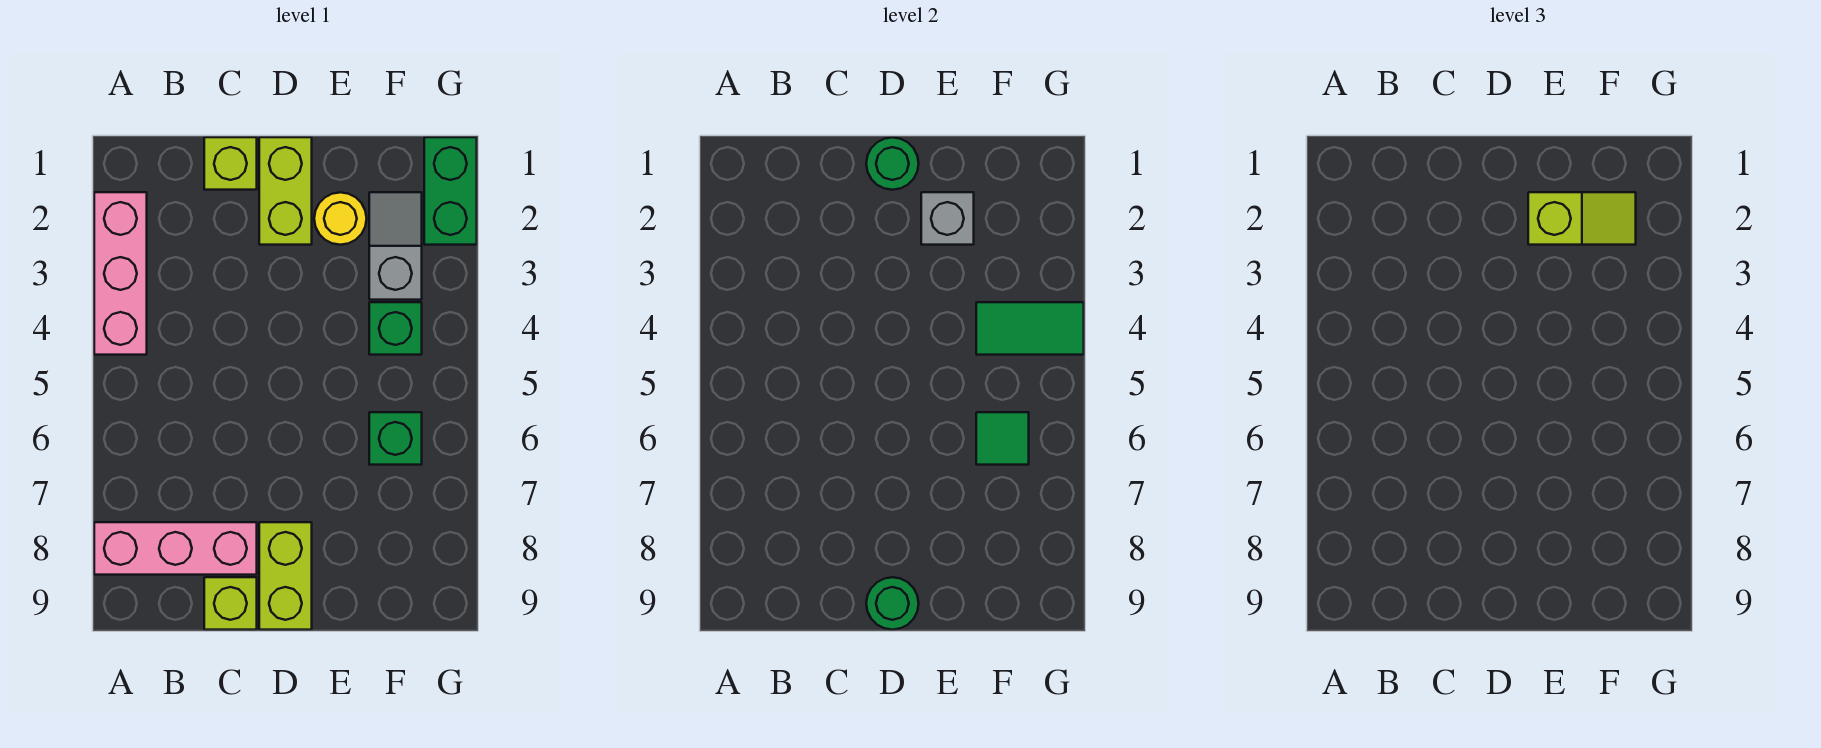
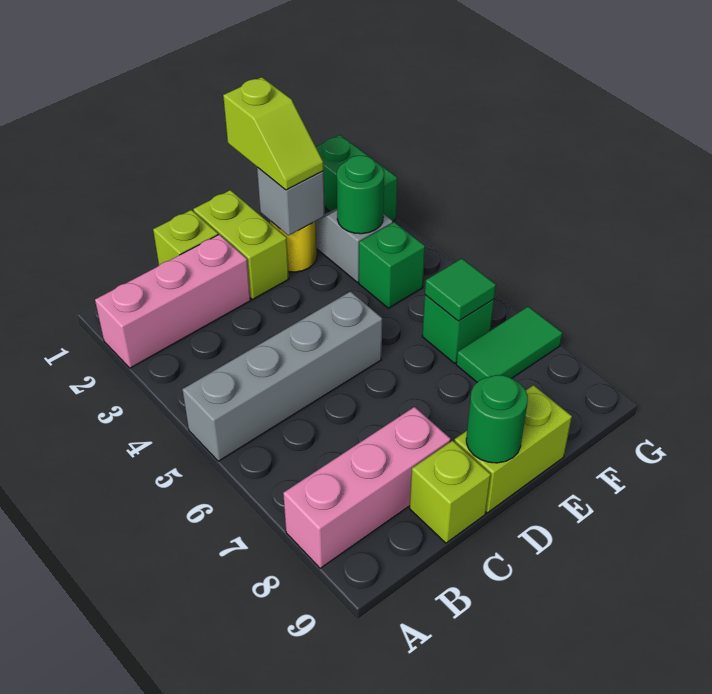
pink 1x3 brick [94,192,147,355] -> pink 1x3 brick turned to [95,235,251,368]
none -> grey 1x4 brick [182,292,382,461]
green 1x1 round brick [866,137,919,190] -> green 1x1 round brick moved to [337,156,384,234]
lime 1x2 brick [259,522,312,630] -> lime 1x2 brick turned to [455,385,572,513]
lime 1x2 slope [1528,192,1636,245] -> lime 1x2 slope turned to [223,77,324,190]
green 1x2 tile [976,302,1084,355] -> green 1x2 tile moved to [456,307,562,382]

